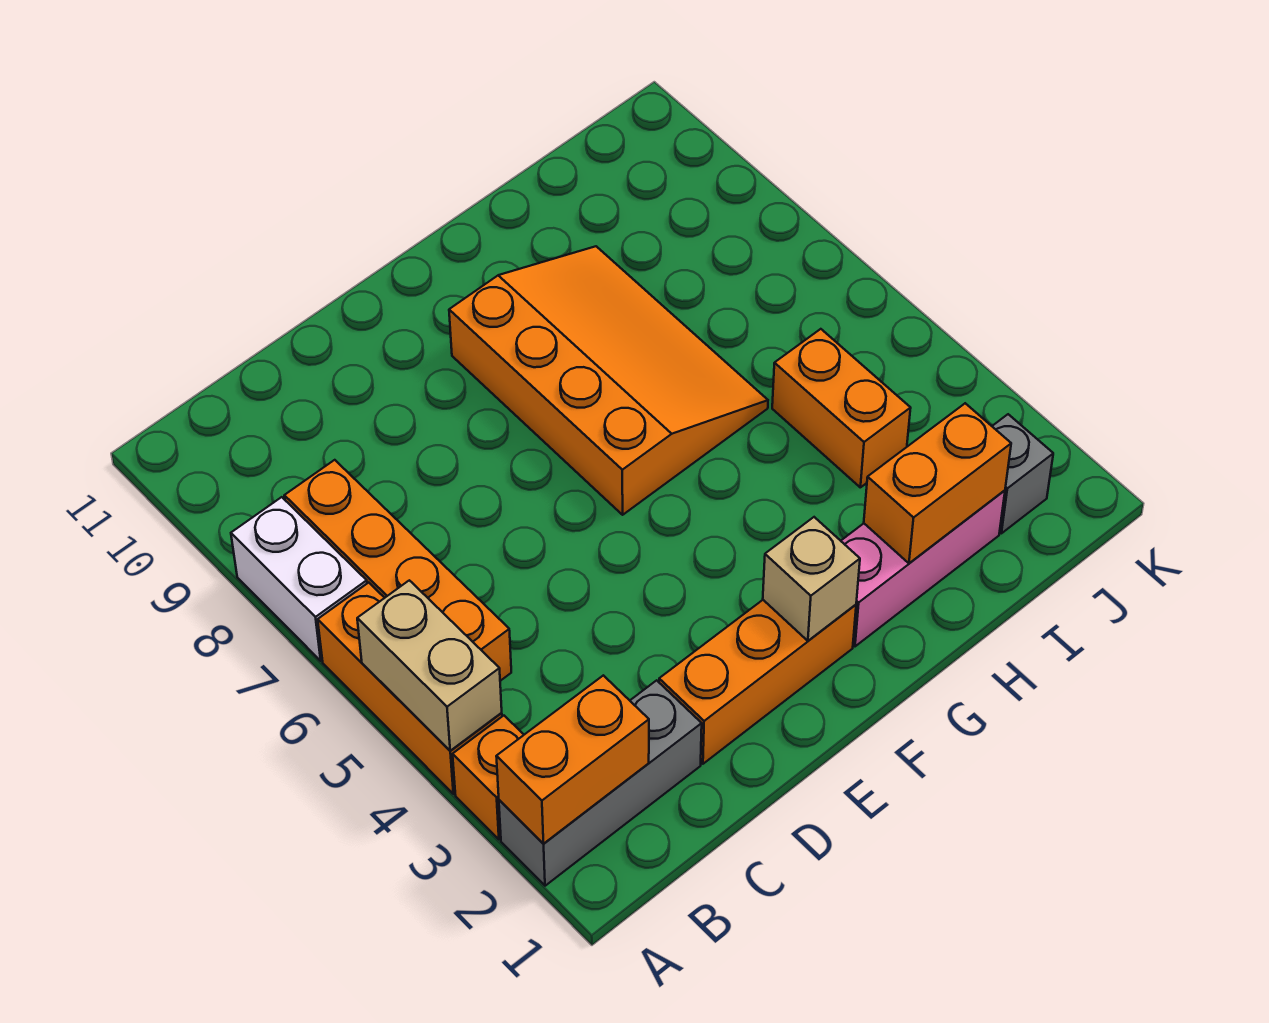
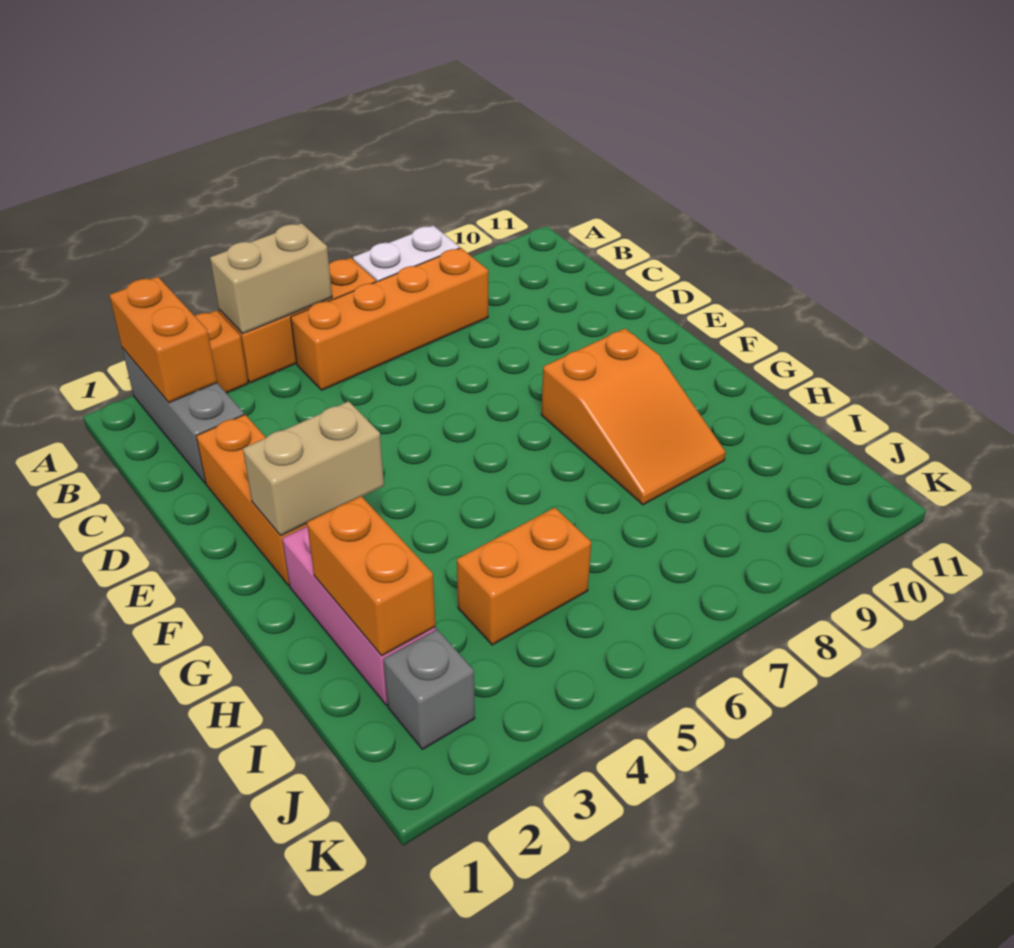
tan 1x1 brick [763,517,860,641] -> tan 1x2 brick [243,401,384,536]
orange 3x4 slope [449,246,768,515] -> orange 2x3 slope [541,329,726,505]

